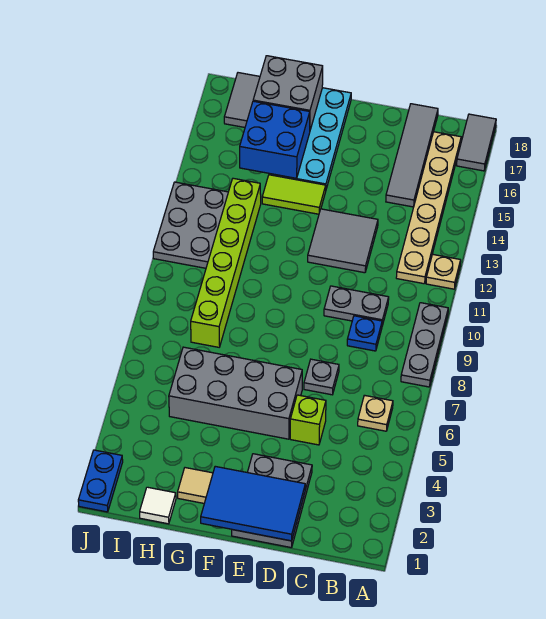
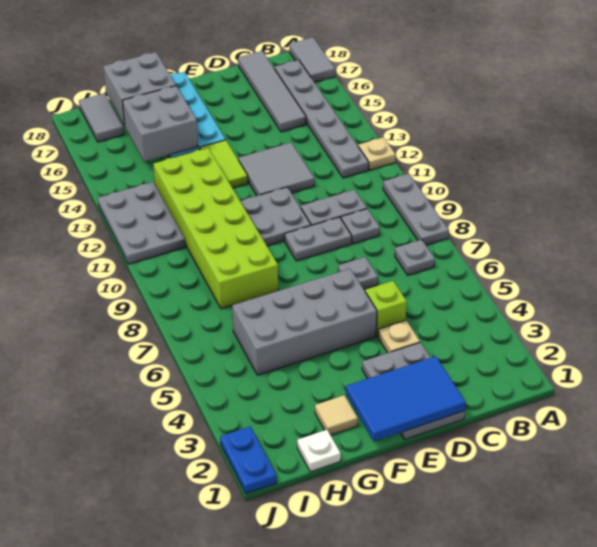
tan 1x1 plate [358,395,393,431] -> tan 1x1 plate moved to [378,320,420,353]
none -> grey 1x1 plate [395,240,435,275]
tan 1x6 plate [396,132,461,284] -> grey 1x6 plate [274,60,369,178]
blue 1x1 plate [347,316,382,351] -> grey 1x1 plate [341,209,380,244]
none -> grey 1x2 plate [285,217,352,261]
none -> grey 2x2 plate [240,187,311,246]
lime 1x2 tile [262,175,326,214] -> lime 1x2 tile turned to [200,140,248,188]
blue 2x2 brick [240,101,310,178] -> grey 2x2 brick [122,86,198,162]
white 1x1 tile [140,487,176,524] -> white 1x1 plate [297,430,341,472]
lime 1x6 brick [191,178,261,347] -> lime 2x6 brick [153,148,278,309]

